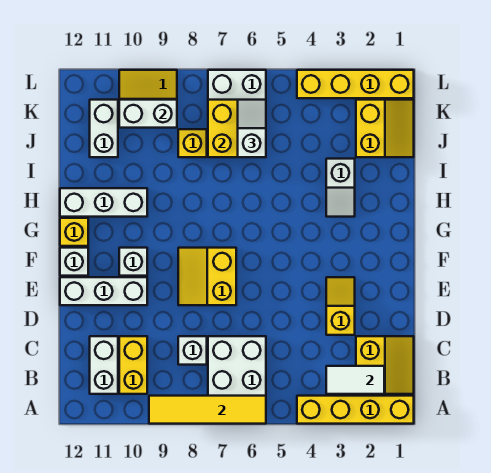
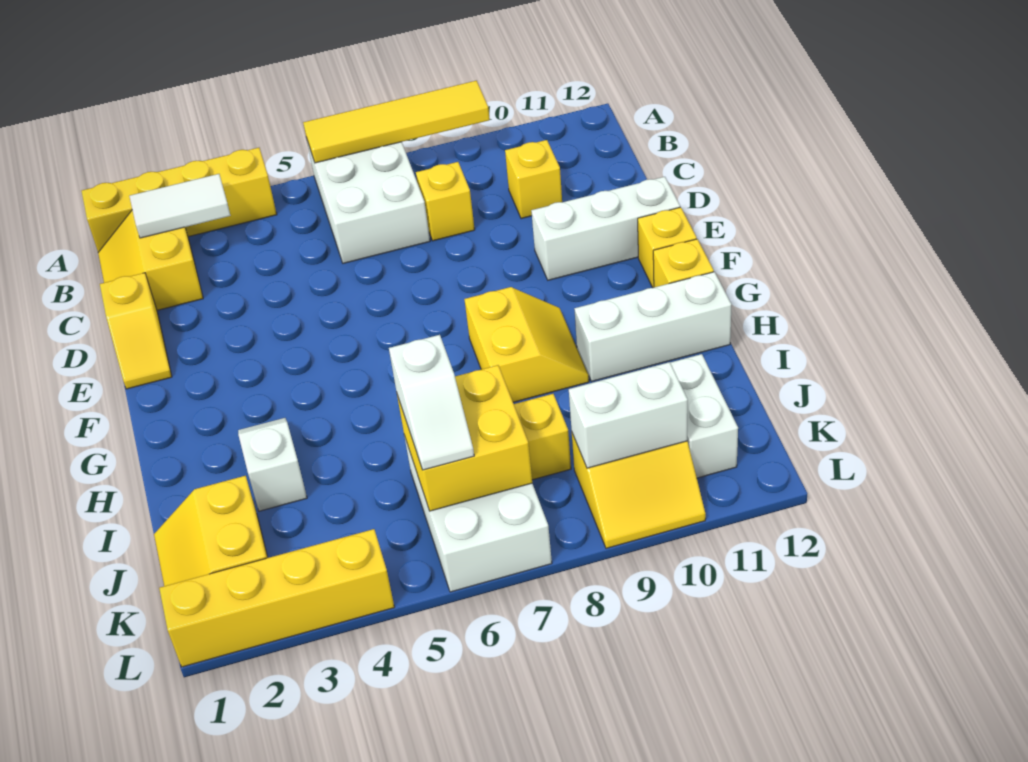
yellow 1x2 brick [119,336,147,394] -> yellow 1x1 brick [505,140,562,219]
white 1x2 brick [90,336,118,394] -> none
white 1x1 brick [178,336,207,365] -> yellow 1x1 brick [416,162,475,241]
yellow 1x2 slope [326,277,355,335] -> yellow 1x2 slope moved to [100,273,172,389]
yellow 2x2 slope [178,248,236,305] -> yellow 2x2 slope moved to [464,287,589,402]
white 1x1 brick [119,248,147,276] -> none
white 1x1 brick [60,248,88,276] -> yellow 1x1 brick [638,207,697,288]

